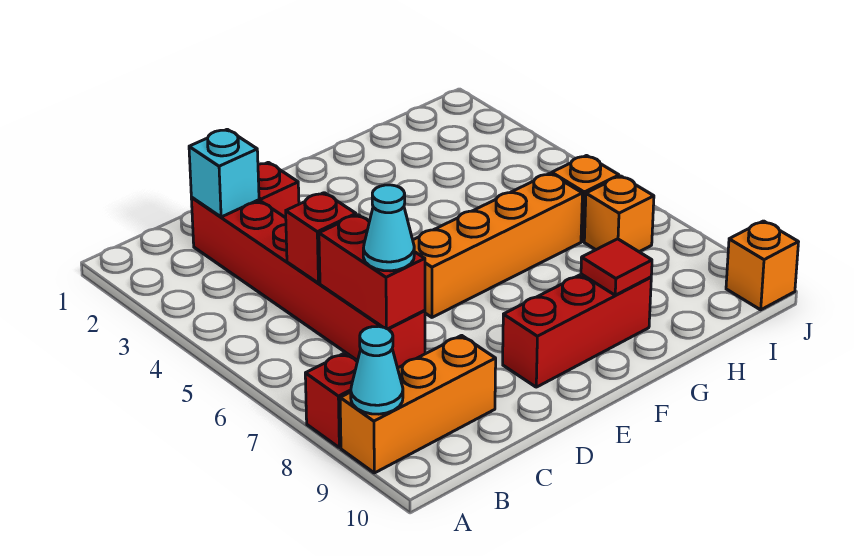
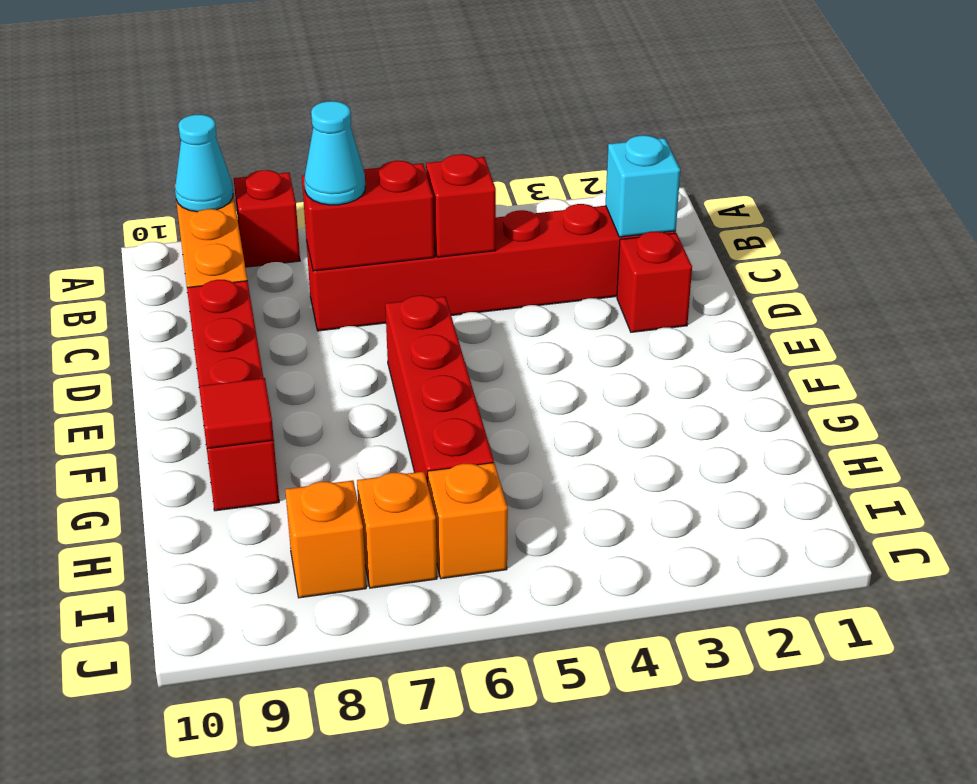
orange 1x4 brick [413,173,582,317] -> red 1x4 brick [385,295,494,484]
red 1x3 brick [503,274,651,387] -> red 1x4 brick [187,280,279,511]
orange 1x1 brick [726,221,798,310] -> orange 1x1 brick moved to [285,481,366,598]

